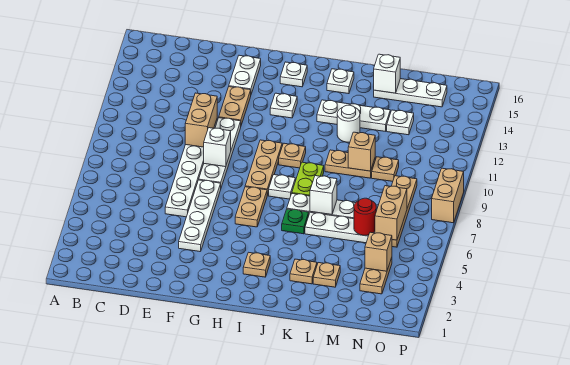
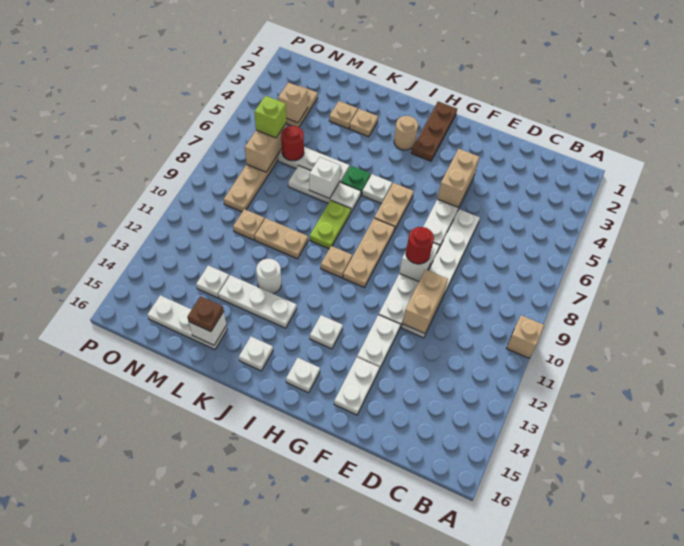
none -> red 1x1 round brick [406,227,434,264]
tan 1x2 plate [219,87,251,125] -> white 1x2 plate [357,315,400,370]
none -> brown 1x3 plate [411,102,457,161]
tan 1x1 plate [243,252,270,277] -> tan 1x1 round brick [394,116,418,150]
white 1x1 plate [269,175,295,199] -> white 1x1 plate moved to [362,174,392,204]
tan 1x1 brick [348,132,375,171] -> tan 1x1 brick moved to [506,315,544,358]
none -> brown 1x1 plate [187,296,224,332]
none -> lime 1x1 brick [254,96,287,138]
tan 1x2 brick [432,168,464,223] -> tan 1x2 brick moved to [437,149,479,207]

